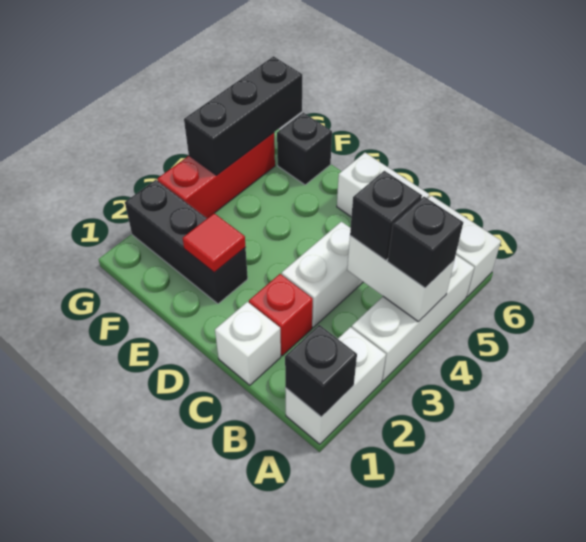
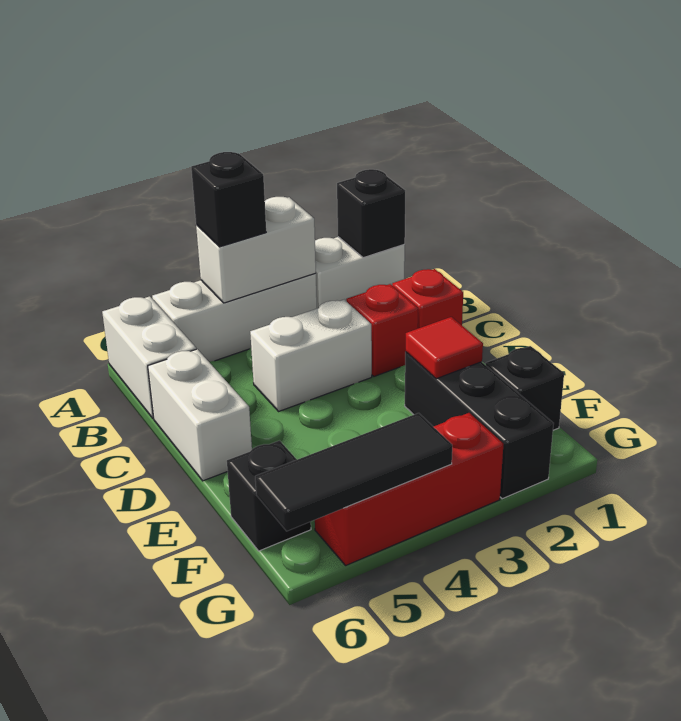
white 1x2 brick [347,236,454,321] -> white 1x2 brick turned to [196,197,316,303]
black 1x1 brick [350,171,422,260] -> black 1x1 brick moved to [486,346,564,430]
white 1x1 brick [215,302,281,385] -> red 1x1 brick [392,269,463,328]
black 1x3 brick [184,56,302,175] -> black 1x3 tile [255,413,452,531]

